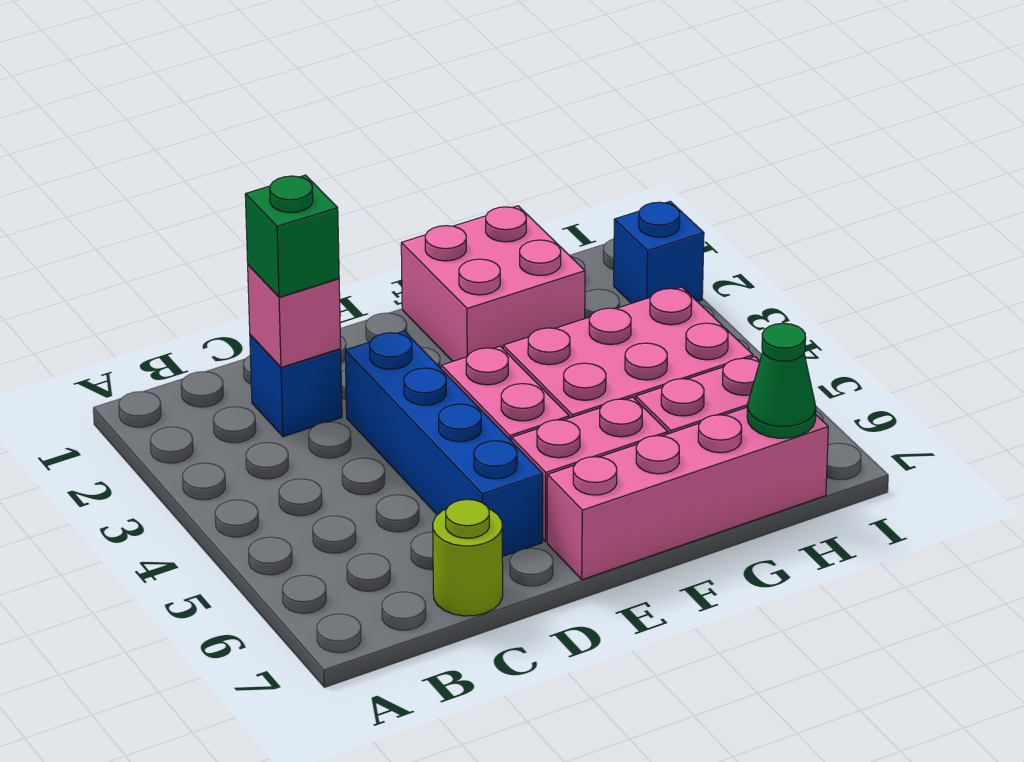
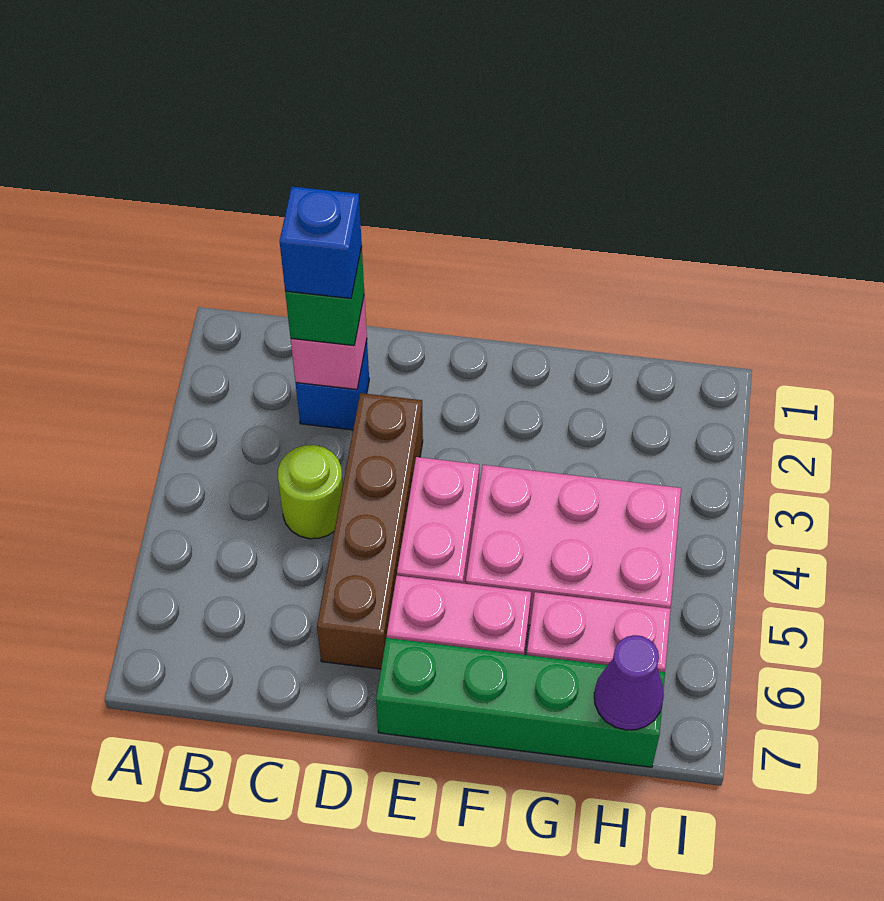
lime 1x1 round brick [433,499,503,616] -> lime 1x1 round brick moved to [278,445,343,539]
blue 1x4 brick [345,331,543,557] -> brown 1x4 brick [317,393,423,669]
pink 1x4 brick [547,408,828,580] -> green 1x4 brick [376,638,665,767]
pink 2x2 brick [401,206,585,361] -> none
green 1x1 cone [747,323,816,438] -> purple 1x1 cone [594,635,664,730]
blue 1x1 brick [614,201,704,303] -> blue 1x1 brick moved to [280,187,362,298]

